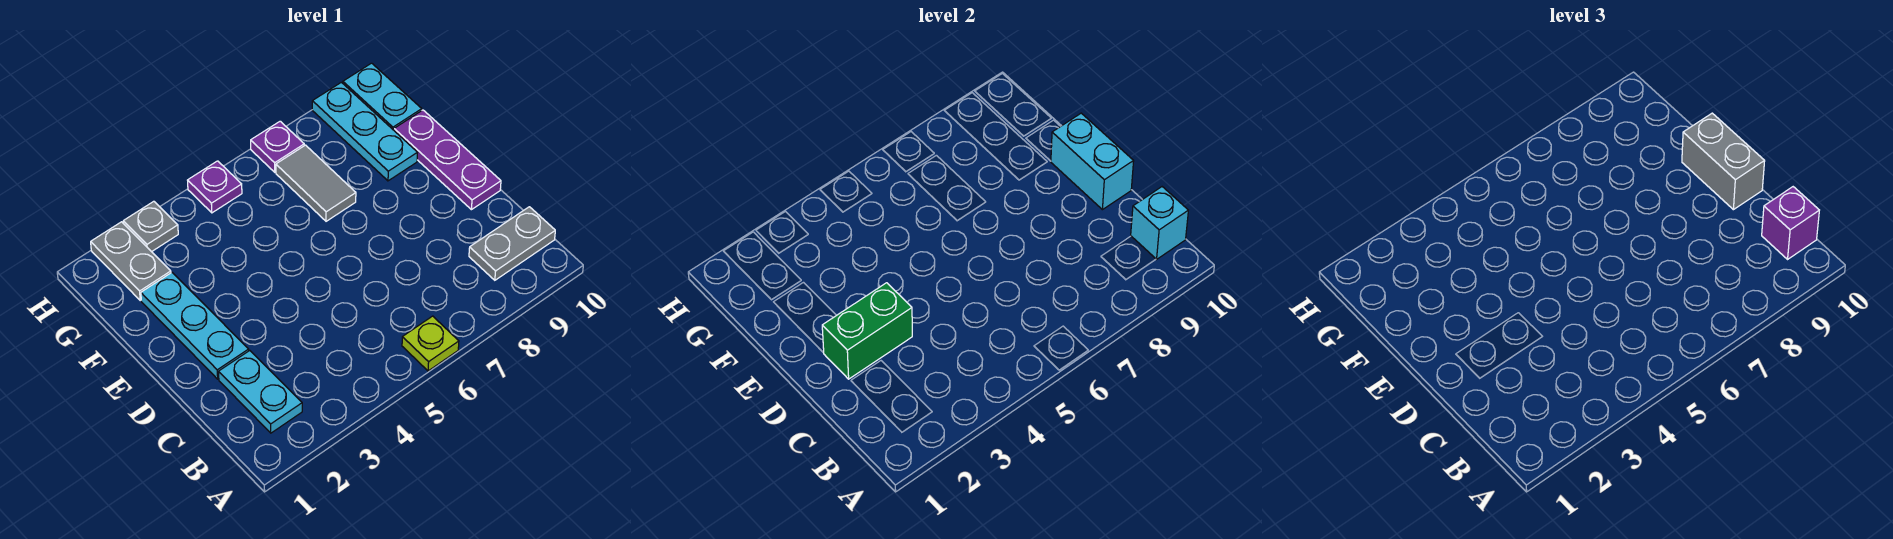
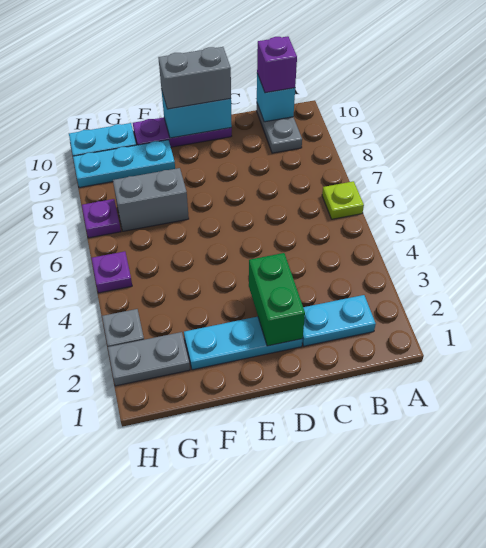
grey 1x2 tile [276,145,356,221] -> grey 1x2 brick [113,168,189,231]

